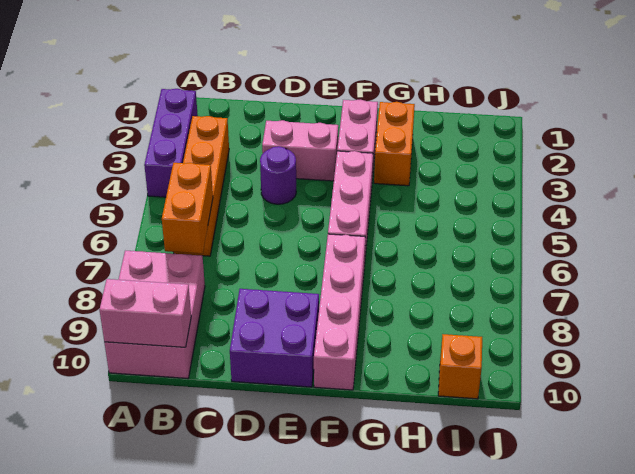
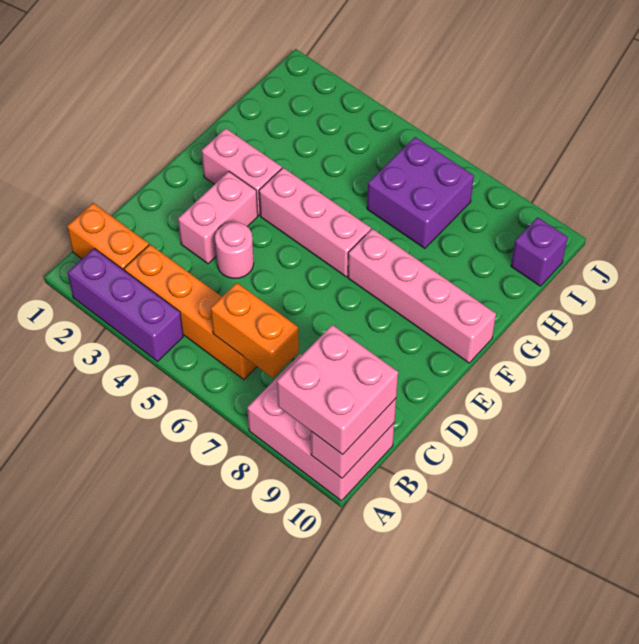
none -> pink 2x2 brick [277,325,398,455]
purple 1x1 round brick [260,146,296,204] -> pink 1x1 round brick [215,222,254,278]
purple 2x2 brick [230,289,319,387] -> purple 2x2 brick moved to [367,137,474,248]
orange 1x2 brick [374,102,415,186] -> orange 1x2 brick moved to [67,203,149,270]
orange 1x1 brick [438,334,482,399] -> purple 1x1 brick [511,217,568,286]

